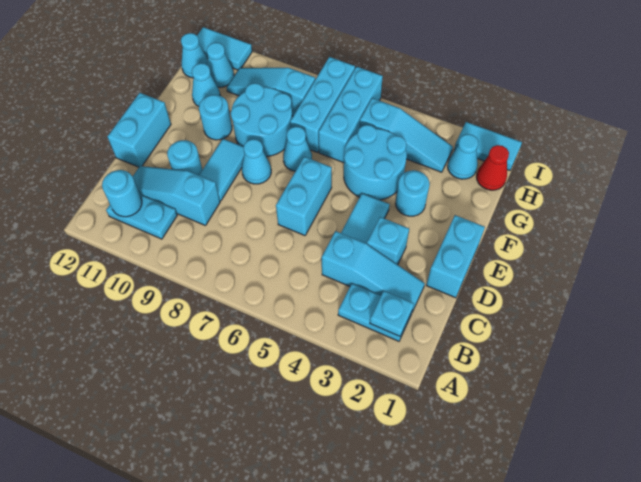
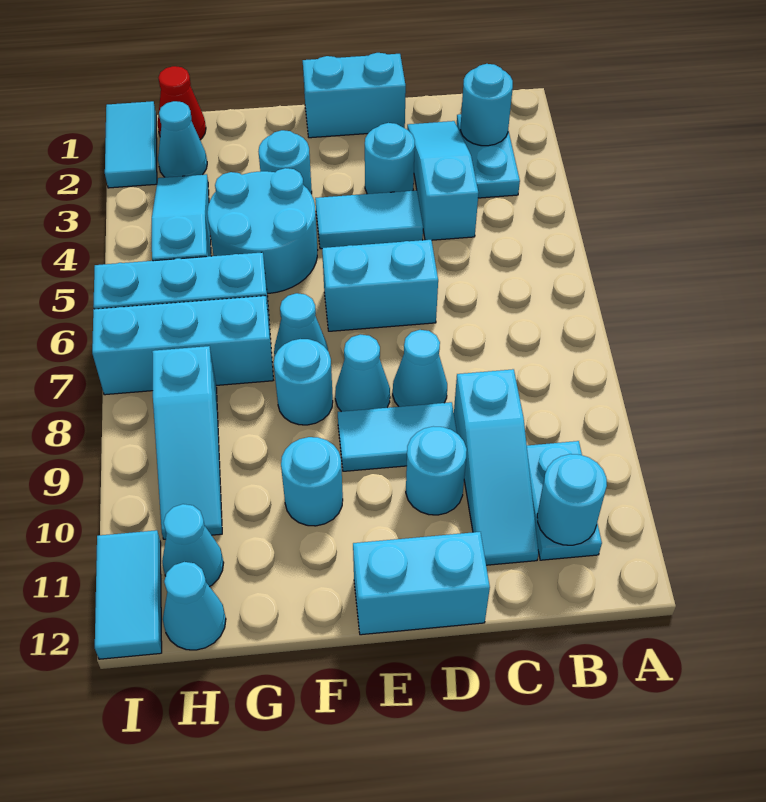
cyan 1x1 plate [370,291,414,336] -> cyan 1x1 round brick [460,64,513,146]
cyan 1x1 brick [367,217,409,265] -> cyan 1x1 round brick [365,123,415,194]
cyan 2x2 round brick [231,83,292,157] -> cyan 1x1 round brick [274,339,333,425]
cyan 1x1 cone [192,63,220,106] -> cyan 1x1 cone moved to [393,330,447,407]

